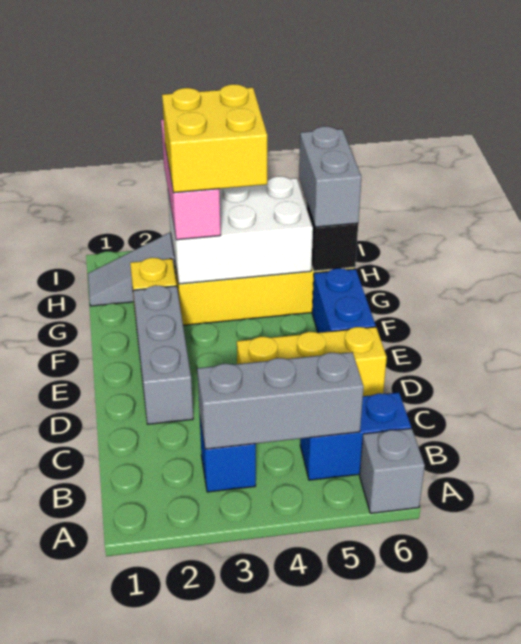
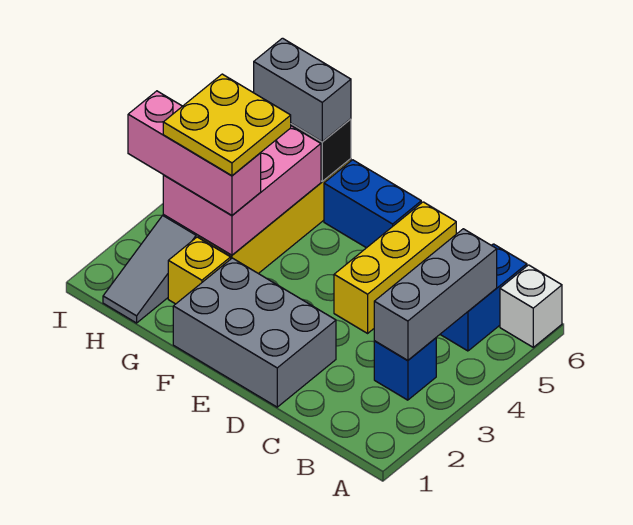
grey 1x1 brick [360,429,425,513] -> white 1x1 brick [500,265,562,347]
grey 1x3 brick [133,285,193,424] -> grey 2x3 brick [173,258,336,407]
white 2x3 brick [168,176,313,284] -> pink 2x3 brick [163,126,321,255]
yellow 2x2 brick [162,84,267,193] -> yellow 2x2 plate [163,74,291,176]

